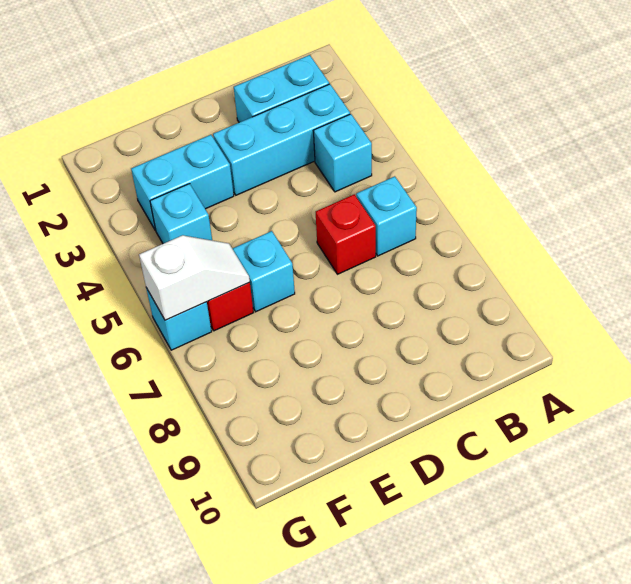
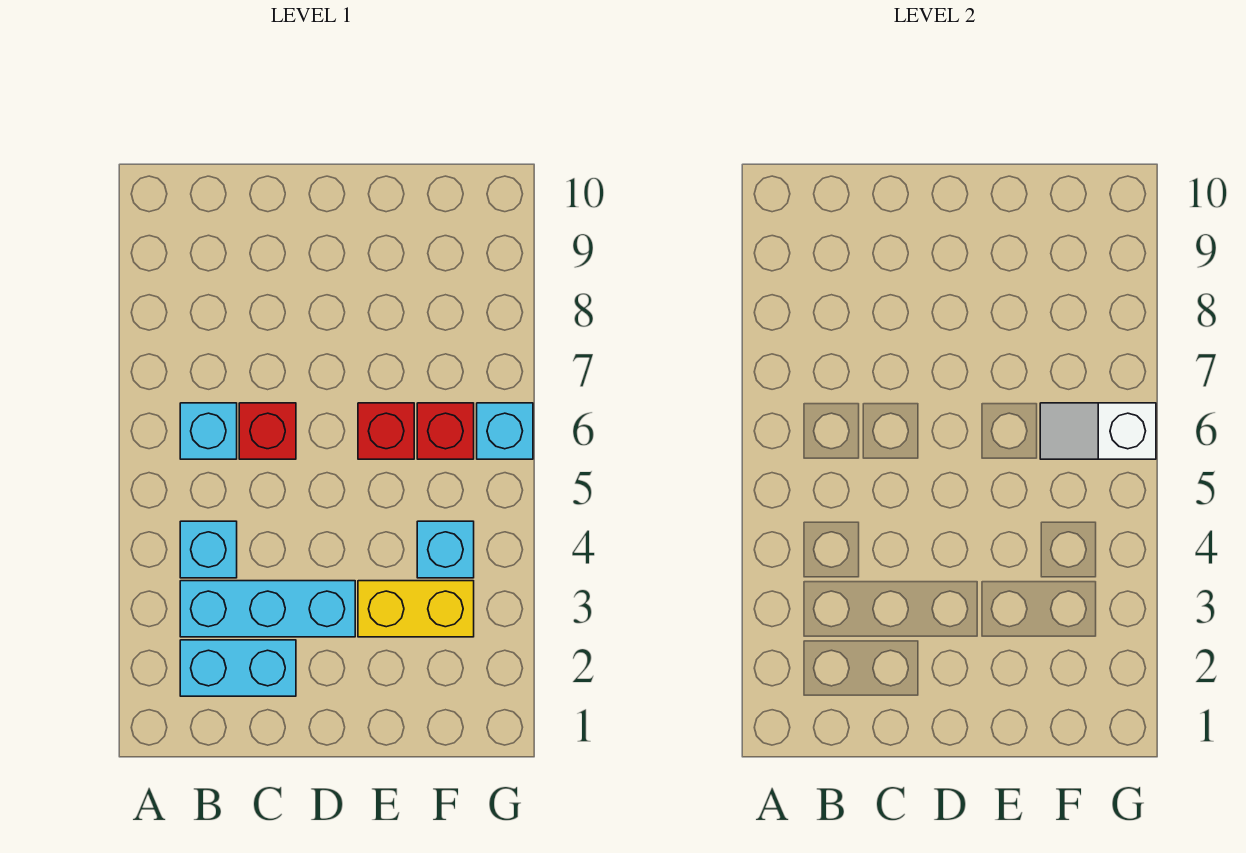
cyan 1x2 brick [131,135,234,230] -> yellow 1x2 brick [358,581,474,637]
cyan 1x1 brick [232,231,295,312] -> red 1x1 brick [358,403,414,459]

